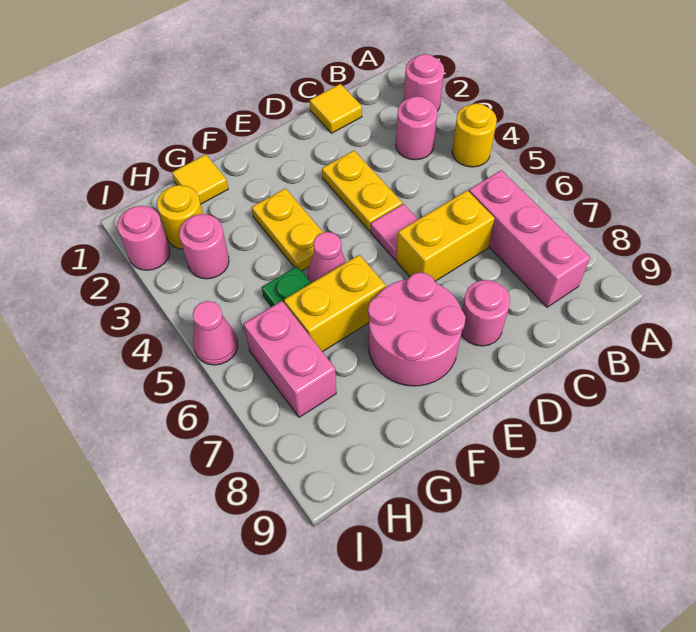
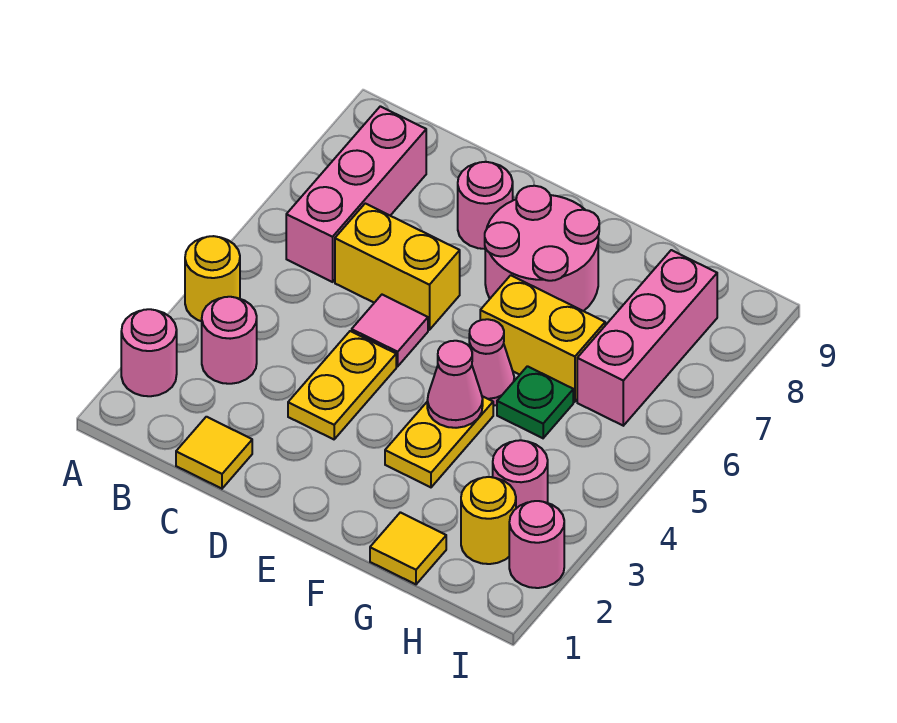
pink 1x2 brick [244,301,336,417] -> pink 1x3 brick [577,250,717,426]
pink 1x1 cone [193,301,238,365] -> pink 1x1 cone moved to [427,341,483,428]

